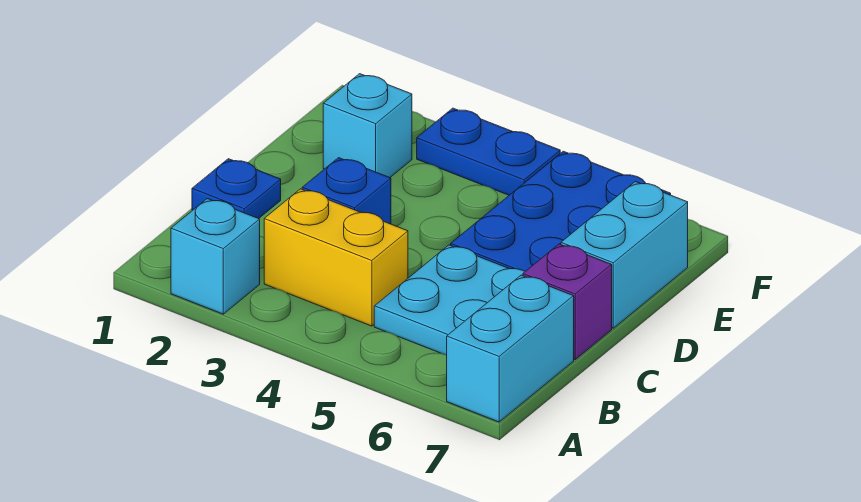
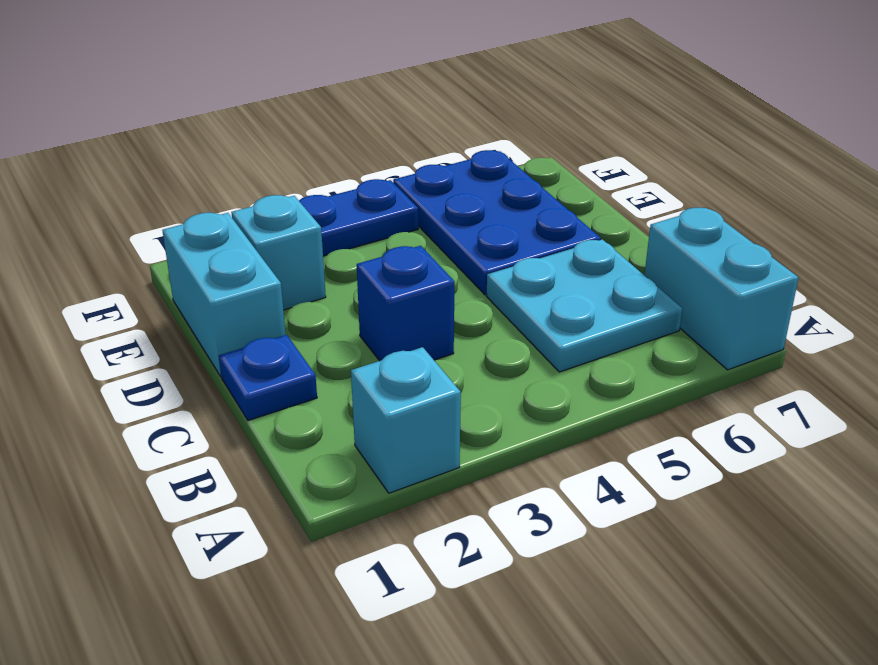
yellow 1x2 brick [264,189,408,326] -> none
purple 1x1 brick [523,244,612,359] -> none
cyan 1x2 brick [561,181,688,328] -> cyan 1x2 brick moved to [162,213,286,376]

